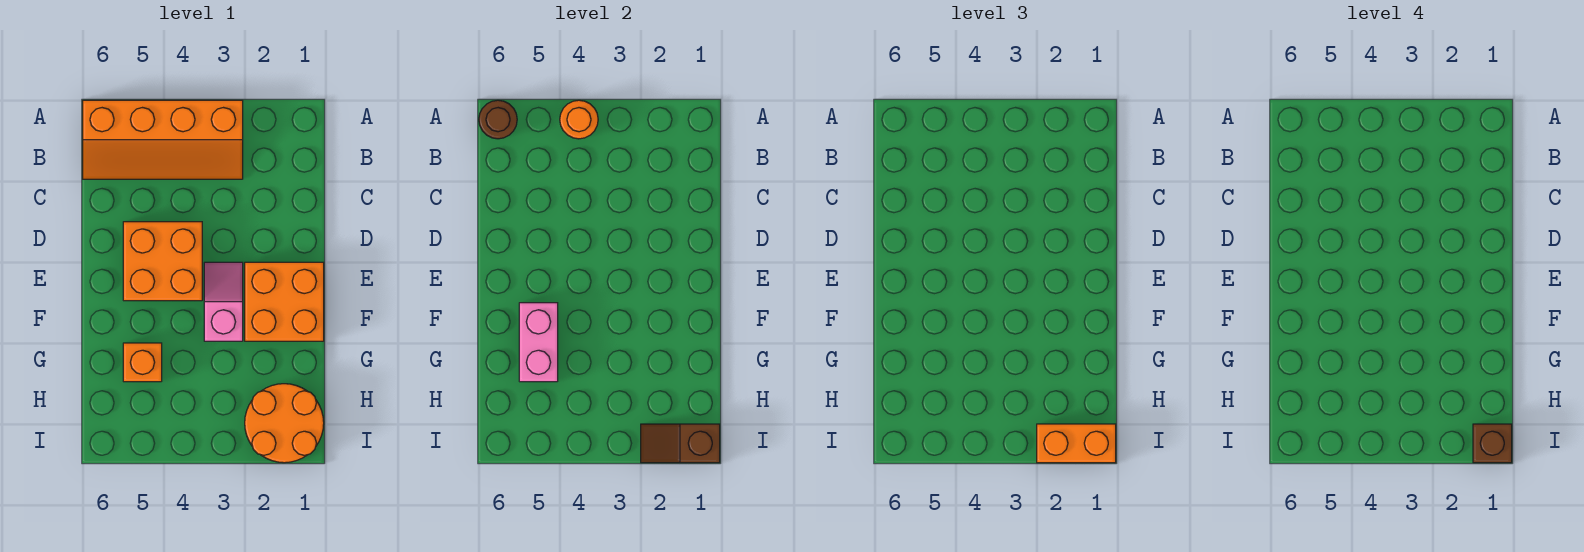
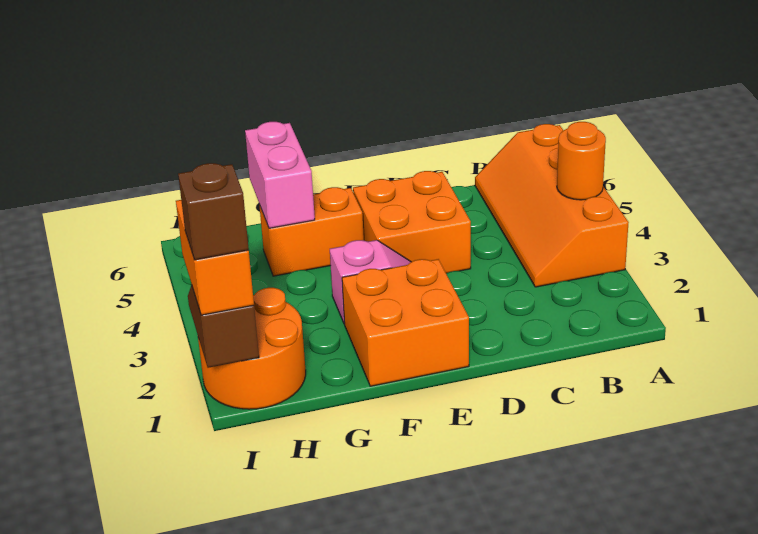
brown 1x1 round brick [479,100,517,139] -> none
pink 1x2 brick [519,303,558,382] -> pink 1x2 brick turned to [245,122,315,228]
orange 1x1 brick [123,343,162,382] -> orange 1x2 brick [259,187,364,276]

